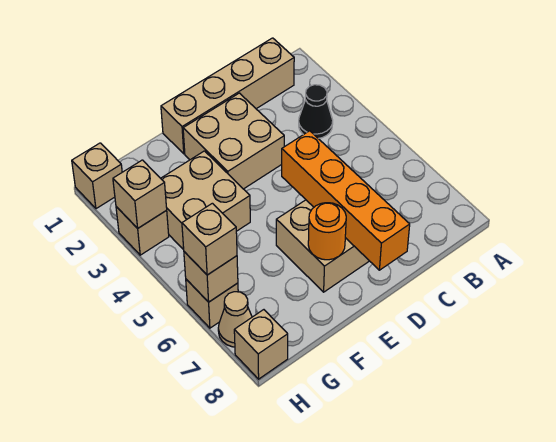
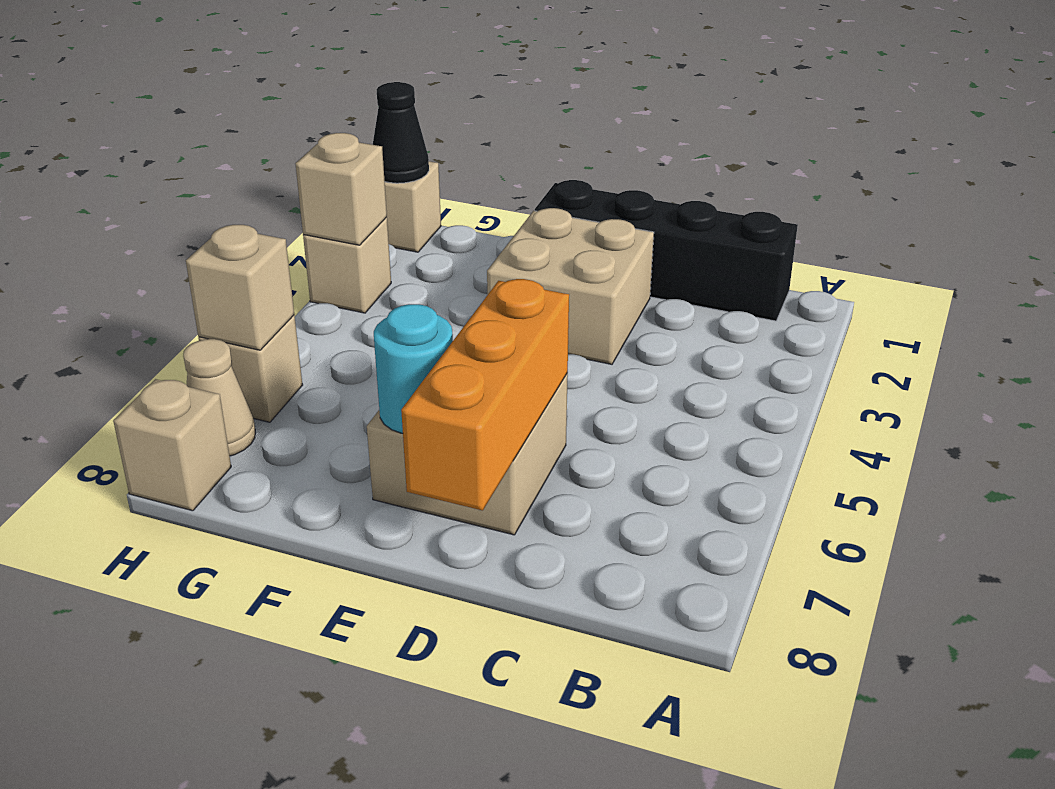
tan 1x4 brick [161,38,294,154] -> black 1x4 brick [535,180,798,321]
black 1x1 cone [299,85,333,138] -> black 1x1 cone moved to [373,82,429,183]
orange 1x4 brick [282,131,410,270] -> orange 1x3 brick [401,279,569,510]
orange 1x1 round brick [308,203,346,260] -> cyan 1x1 round brick [374,304,453,433]
tan 2x2 brick [161,151,250,250] -> none
tan 1x1 brick [182,203,237,275] -> none

